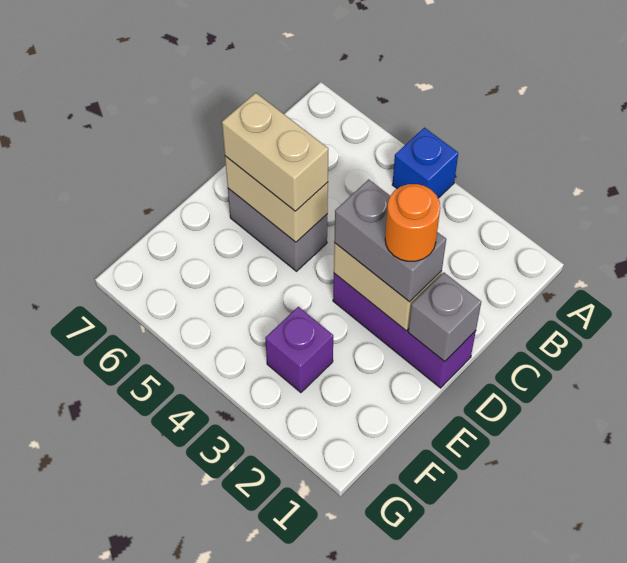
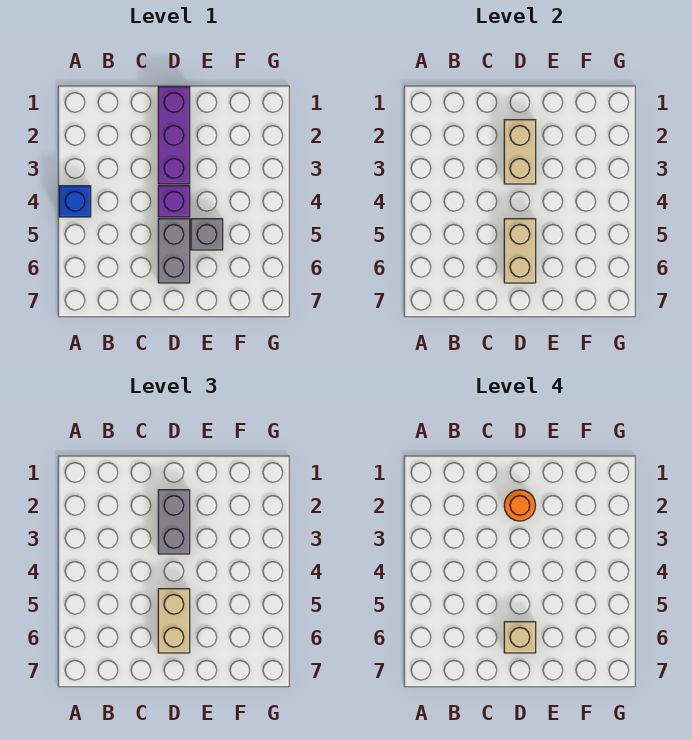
grey 1x1 brick [408,272,481,362] -> grey 1x1 brick moved to [191,219,223,250]
none -> tan 1x1 brick [504,622,536,653]
purple 1x1 brick [265,307,333,393] -> purple 1x1 brick moved to [158,186,190,217]

